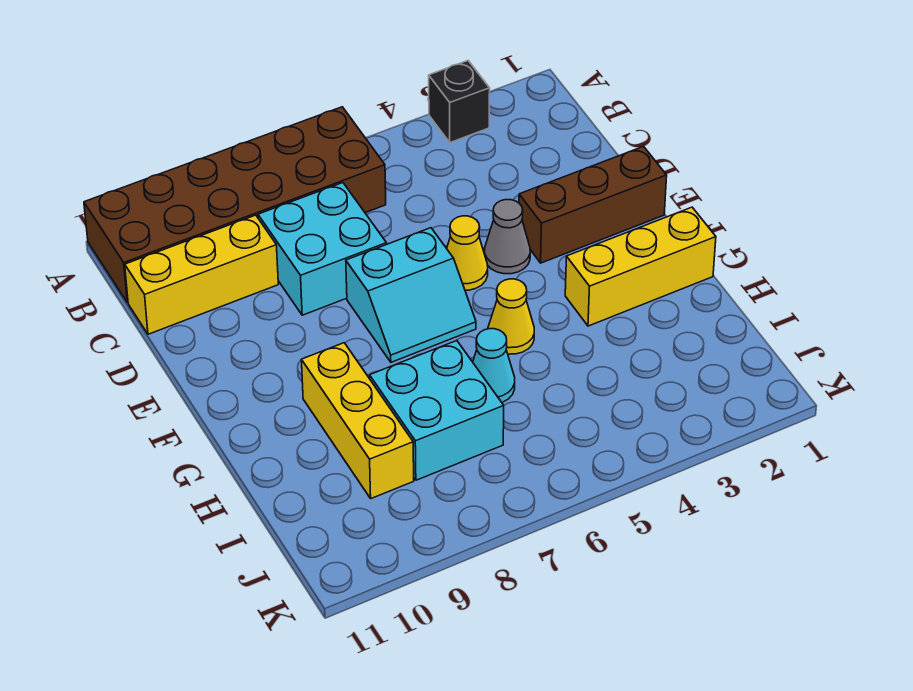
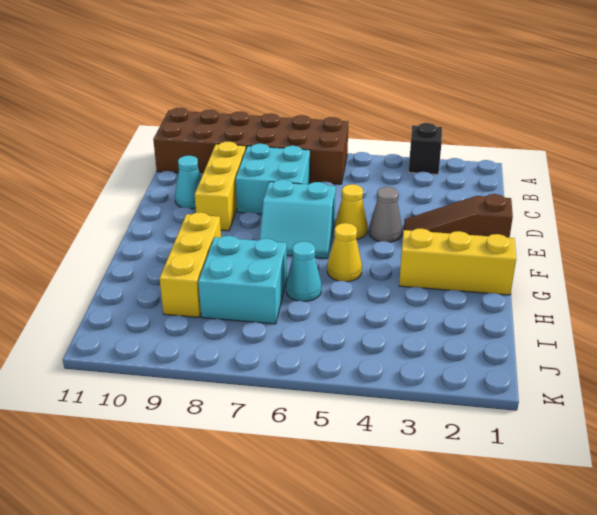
yellow 1x3 brick [125,215,278,334] -> yellow 1x3 brick turned to [195,142,246,231]
none -> cyan 1x1 cone [175,156,201,209]
brown 1x3 brick [519,147,667,263] -> brown 1x3 slope [404,194,513,238]

